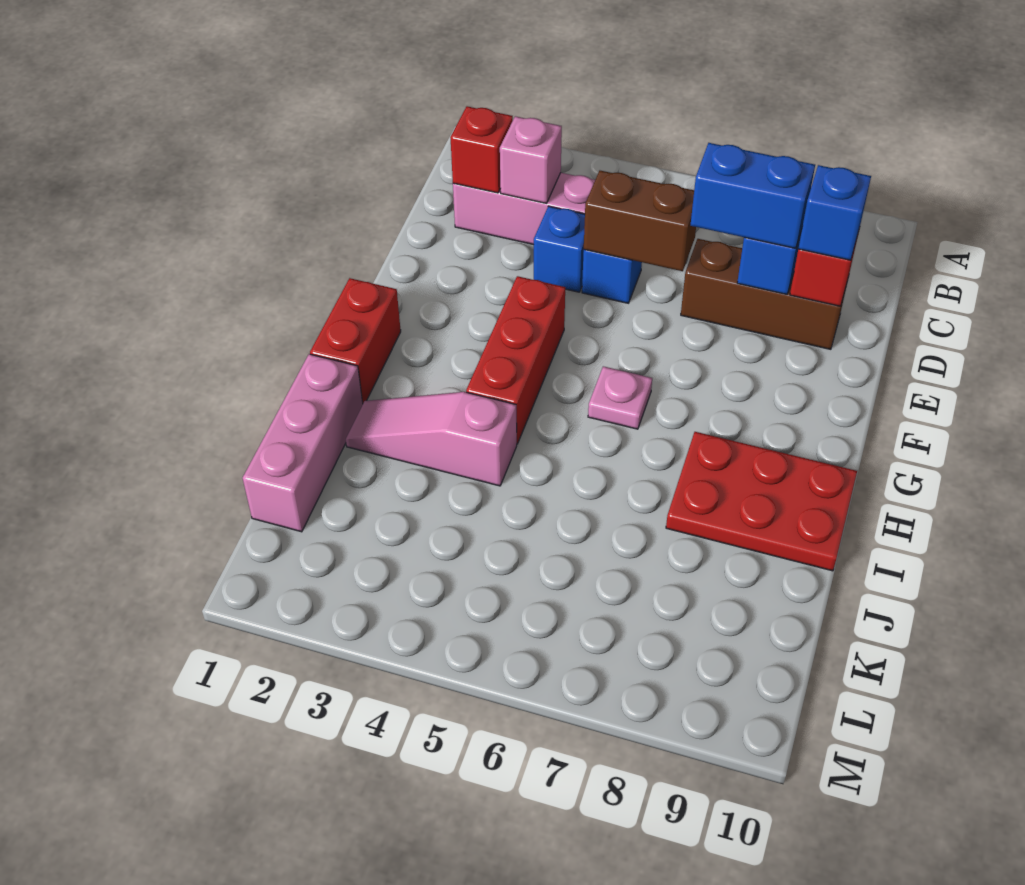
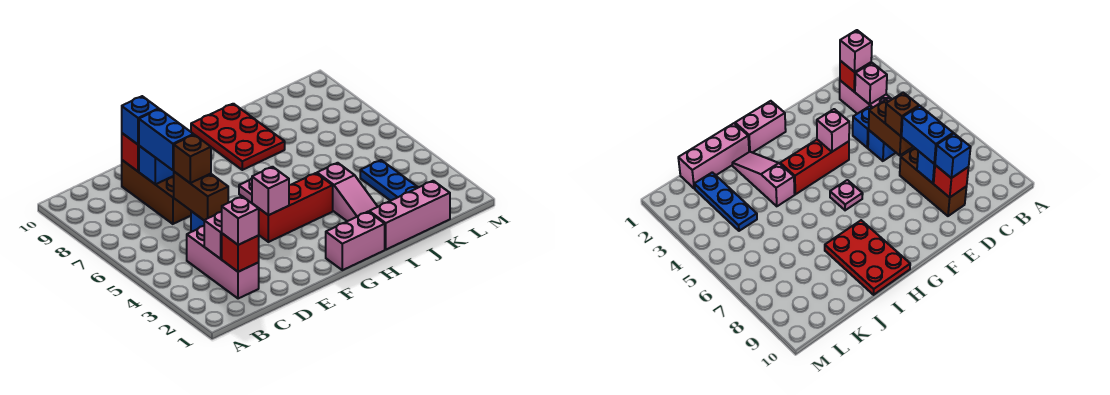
none -> pink 1x1 brick [222,196,259,245]
none -> brown 1x1 brick [174,135,211,183]
none -> pink 1x1 brick [252,167,289,215]
red 1x2 brick [310,278,401,403] -> pink 1x2 brick [326,212,385,270]
none -> blue 1x3 plate [360,160,418,201]

